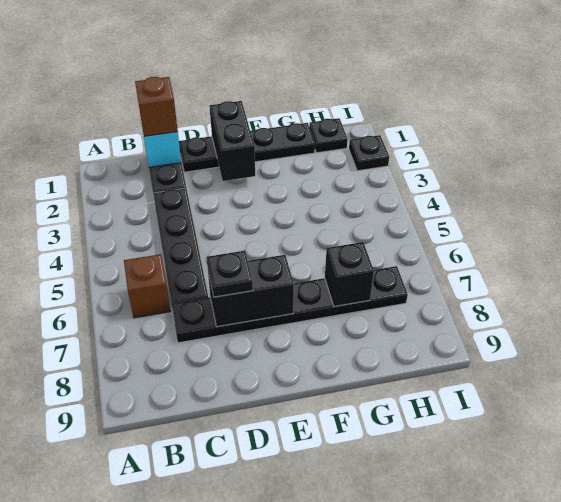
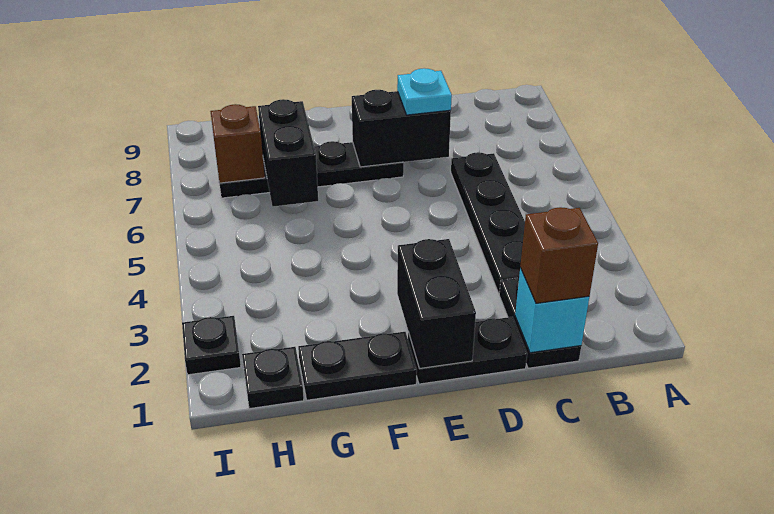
brown 1x1 brick [124,254,170,318] -> brown 1x1 brick moved to [210,104,265,183]
black 1x6 plate [171,266,408,343] -> black 1x4 plate [220,141,404,198]
black 1x1 plate [206,251,253,297] -> cyan 1x1 plate [397,68,452,115]
black 1x1 brick [325,242,374,307] -> black 1x2 brick [258,99,318,206]

